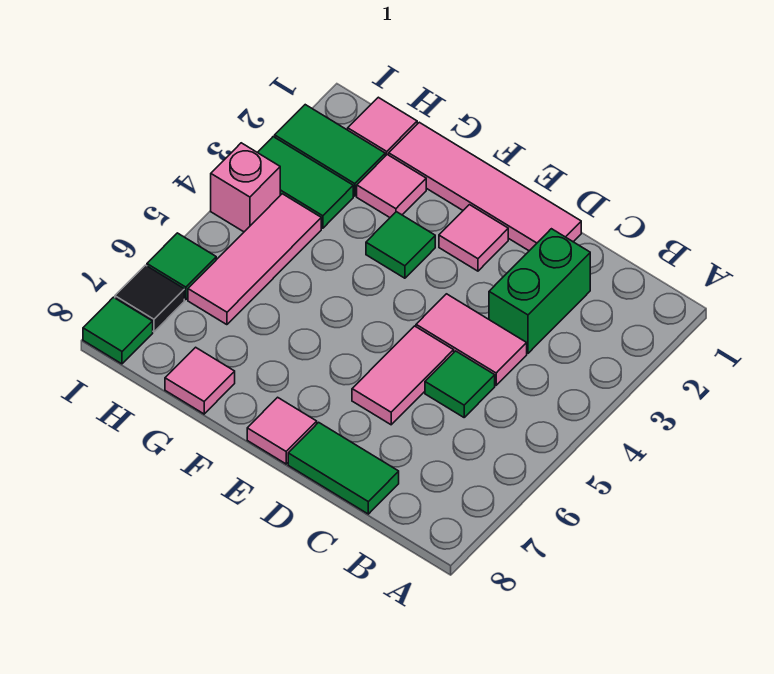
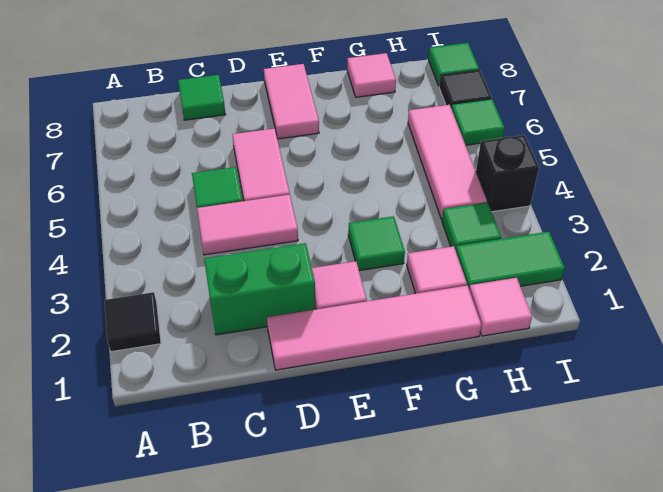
none -> black 1x1 tile [105,292,161,352]
green 1x2 brick [489,229,590,353] -> green 1x2 brick turned to [204,243,316,335]
green 1x2 tile [288,422,399,514] -> green 1x1 tile [178,75,226,120]
pink 1x1 tile [247,397,317,464] -> pink 1x2 tile [264,64,319,139]
green 1x2 tile [257,137,353,228] -> green 1x1 tile [442,202,501,250]
pink 1x1 brick [211,143,280,232] -> black 1x1 brick [476,135,539,212]

